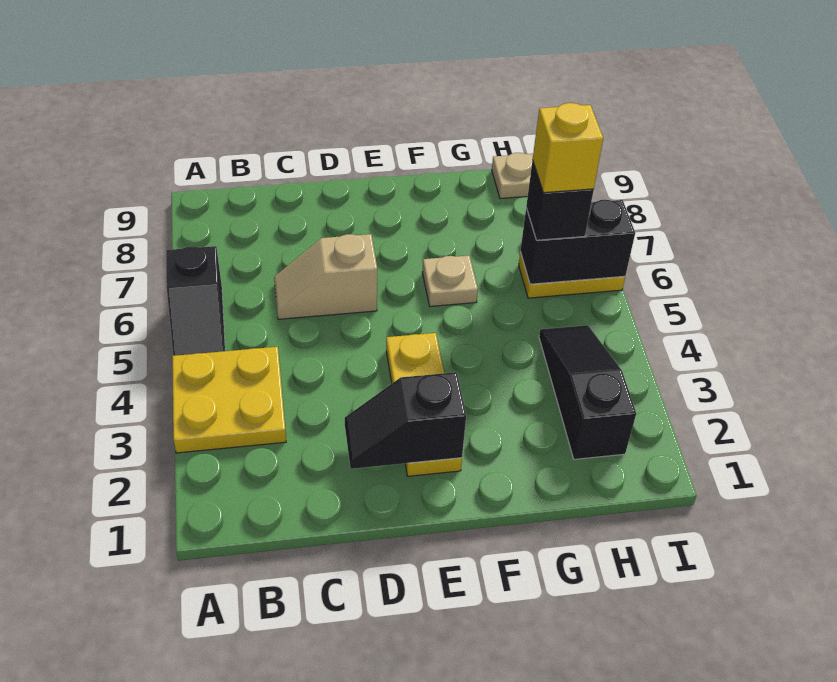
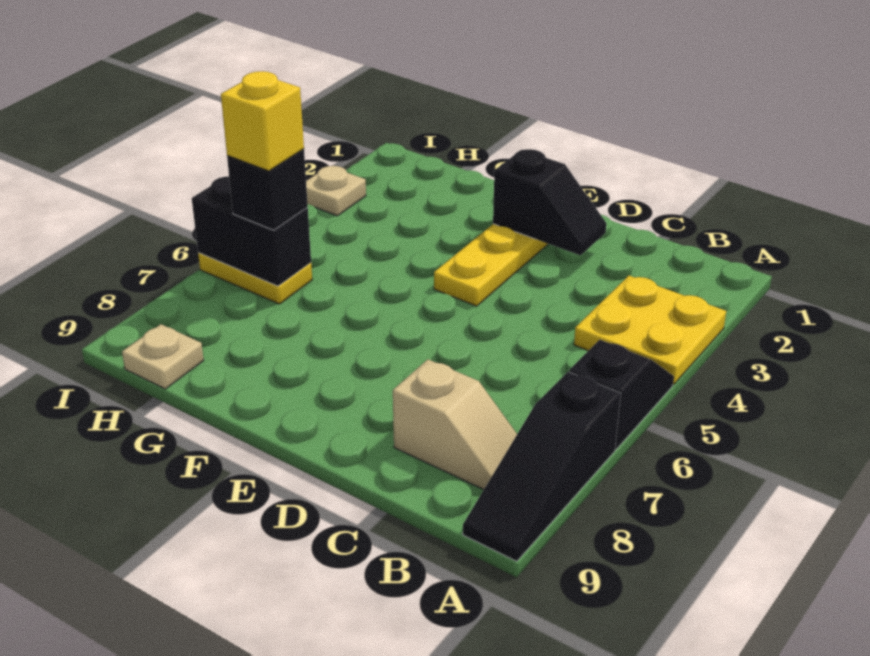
tan 1x2 slope [274,234,377,319] -> tan 1x2 slope moved to [393,359,517,490]
tan 1x1 plate [422,255,478,306] -> tan 1x1 plate moved to [306,166,366,216]
black 1x3 slope [539,325,636,459] -> black 1x3 slope moved to [463,372,621,561]

